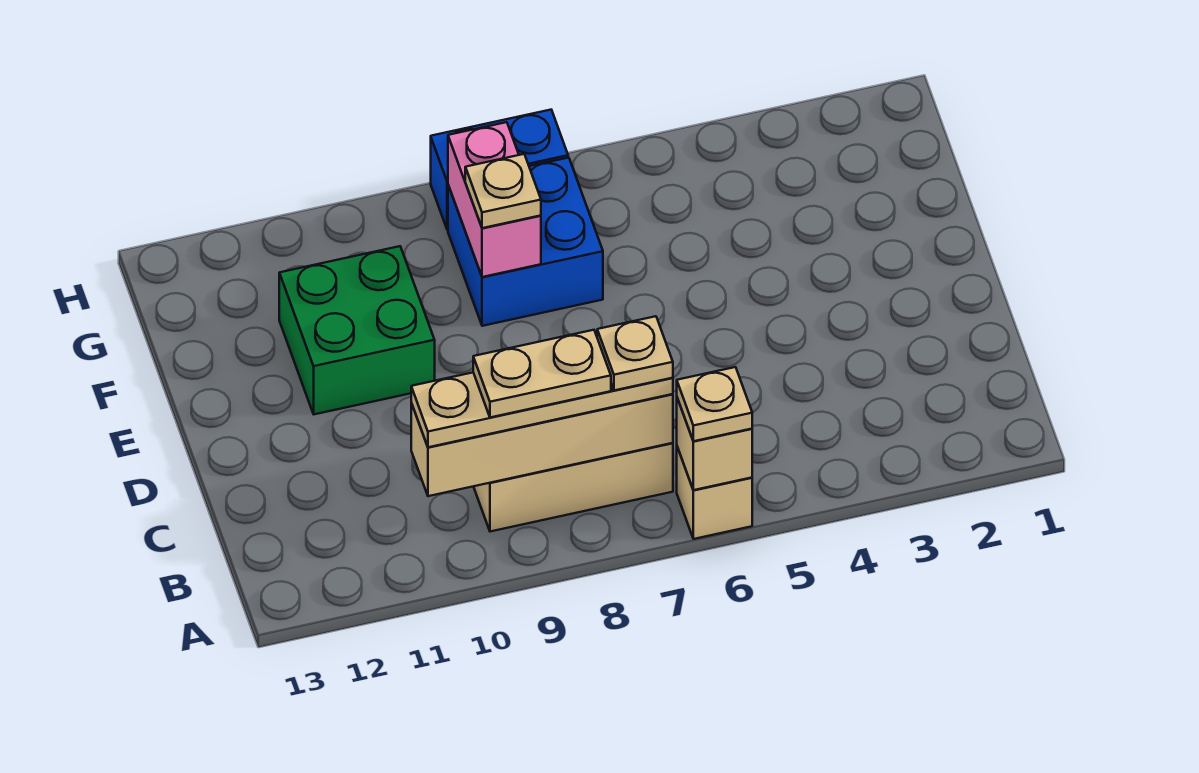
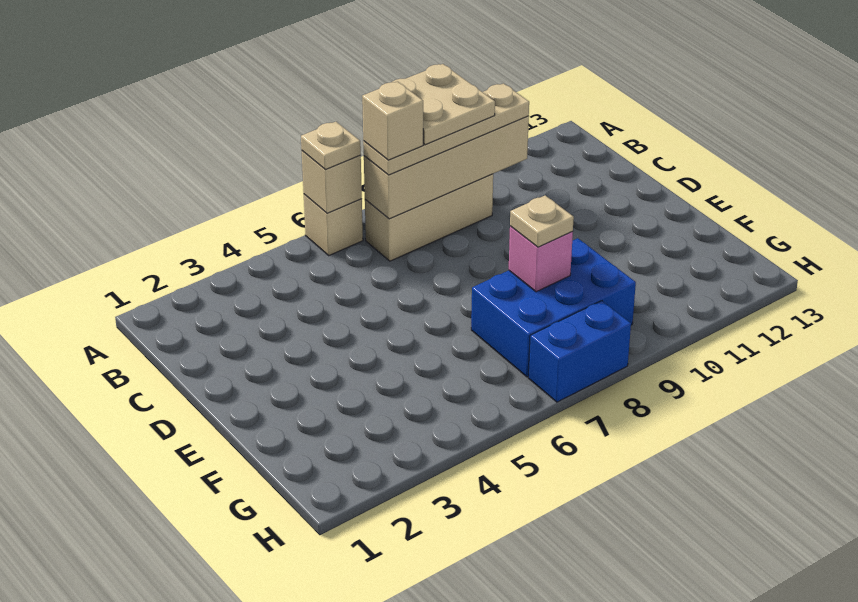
tan 1x1 plate [597,316,673,390] -> tan 1x1 brick [362,82,423,160]
tan 1x2 plate [473,330,611,417] -> tan 2x2 plate [393,64,495,145]
green 2x2 brick [279,246,435,414] -> none
blue 2x2 brick [448,158,603,326] -> blue 2x3 brick [471,238,636,377]
pink 1x2 brick [448,122,541,277] -> pink 1x1 brick [509,226,573,292]

